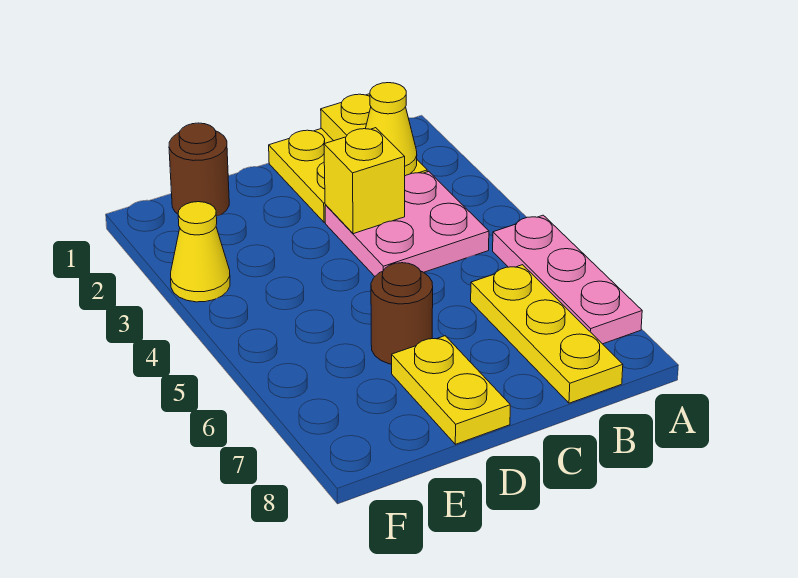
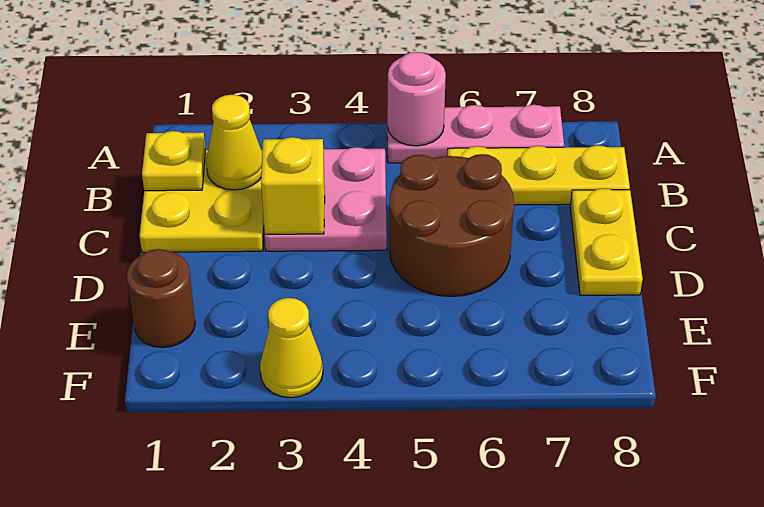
none -> pink 1x1 round brick [387,52,446,146]
brown 1x1 round brick [371,263,433,364] -> brown 2x2 round brick [390,154,514,296]
yellow 1x2 plate [392,336,510,444] -> yellow 1x2 plate turned to [570,188,643,295]

